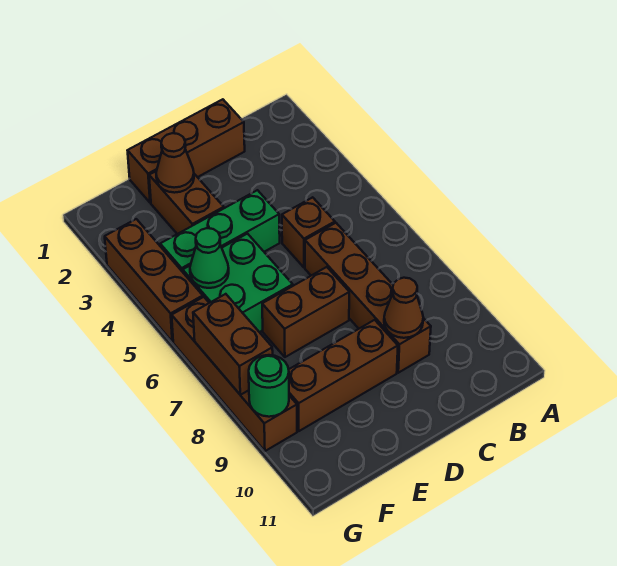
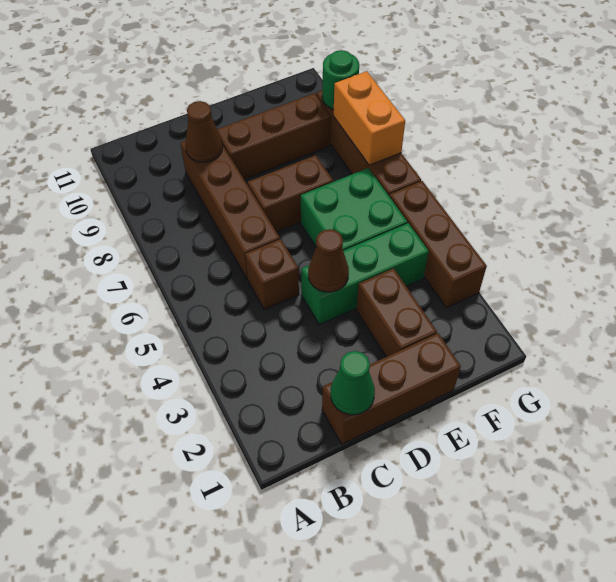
brown 1x1 cone [156,133,194,193] -> brown 1x1 cone moved to [308,229,349,292]
green 1x1 cone [190,228,229,288] -> green 1x1 cone moved to [331,351,375,415]
brown 1x2 brick [193,294,273,395] -> orange 1x2 brick [333,71,405,165]

